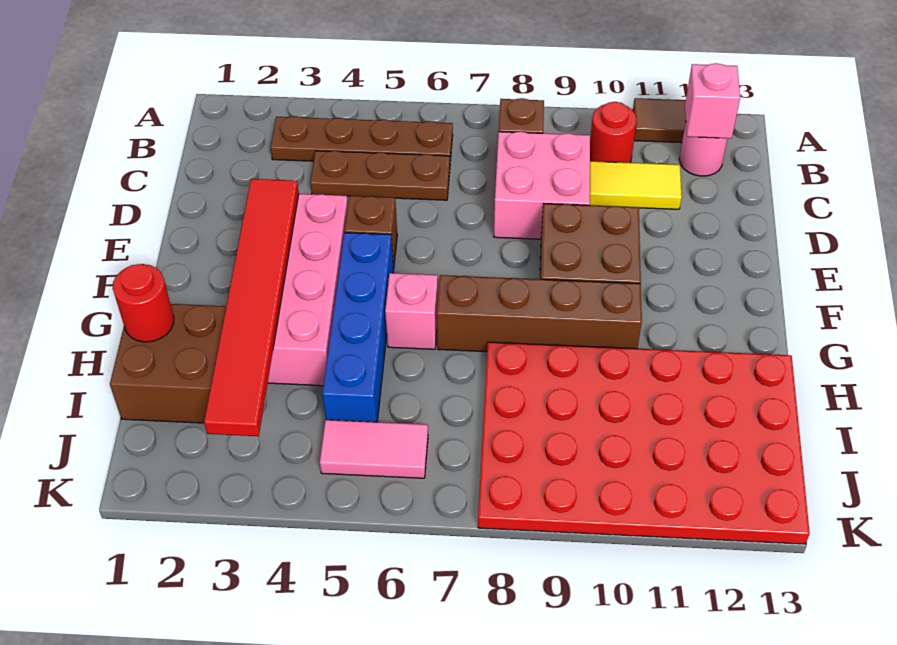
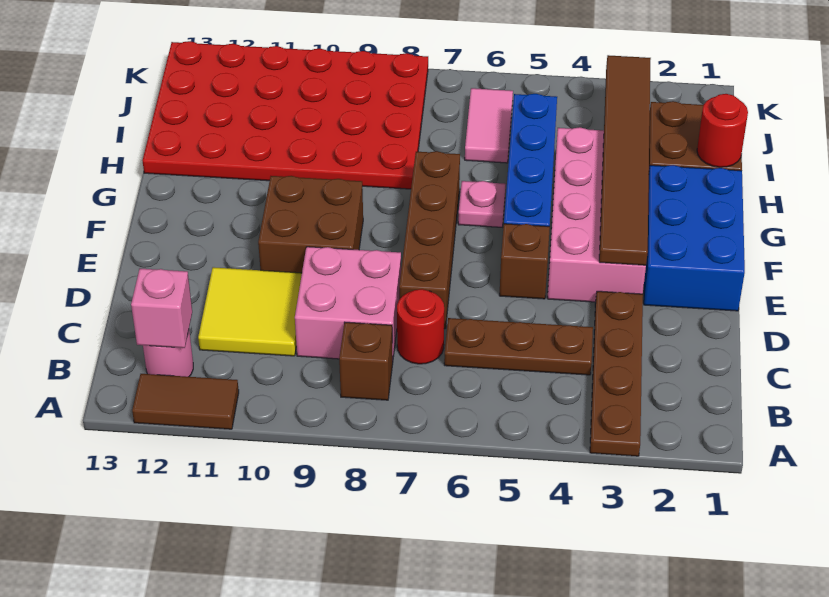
brown 1x4 plate [270,116,453,161] -> brown 1x4 plate turned to [590,291,643,456]
red 1x1 round brick [590,102,637,163] -> red 1x1 round brick moved to [397,289,444,364]
yellow 1x2 tile [590,161,682,209] -> yellow 2x2 tile [198,267,302,356]
none -> blue 2x3 brick [644,165,745,311]
red 1x6 tile [204,179,299,436] -> brown 1x6 tile [599,55,651,265]
pink 1x1 brick [385,273,438,349] -> pink 1x1 plate [458,181,506,227]
brown 1x4 brick [437,275,642,352] -> brown 1x4 brick turned to [399,151,460,329]
pink 1x2 tile [320,420,428,478] -> pink 1x2 tile turned to [465,88,513,163]

